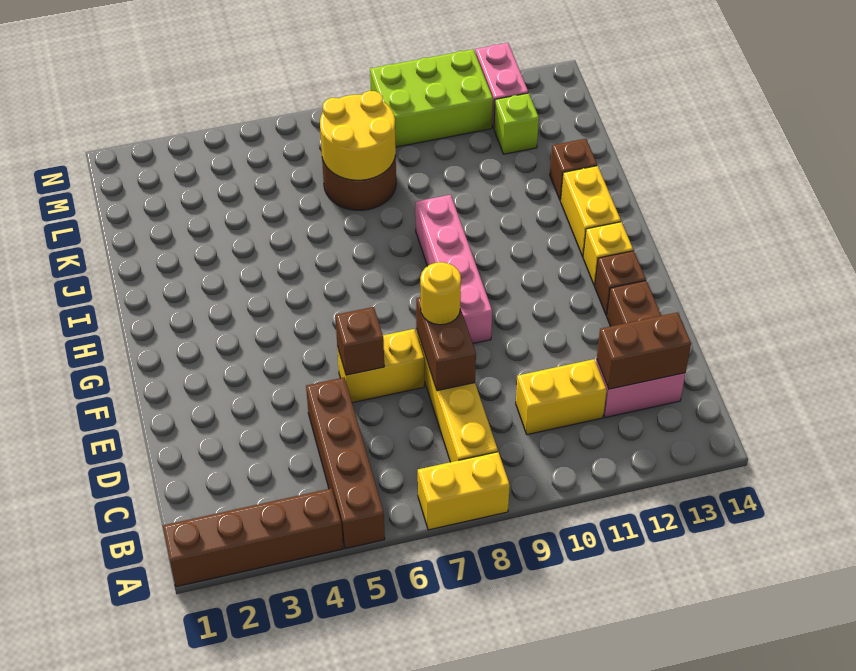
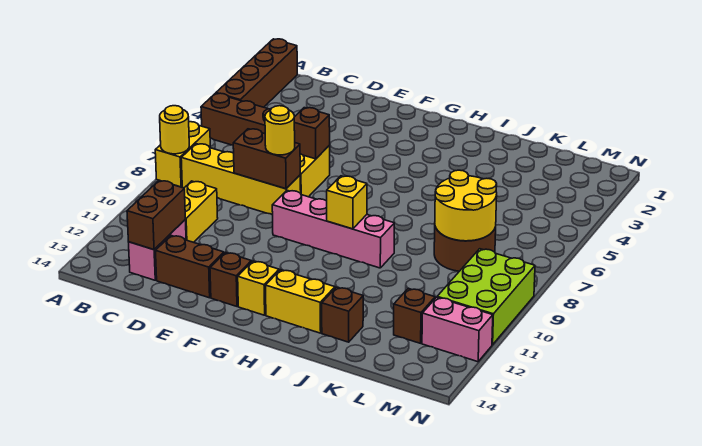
none -> yellow 1x1 round brick [160,106,189,154]
none -> yellow 1x1 brick [327,176,367,229]
lime 1x1 brick [494,93,539,154] -> brown 1x1 brick [394,289,435,343]

